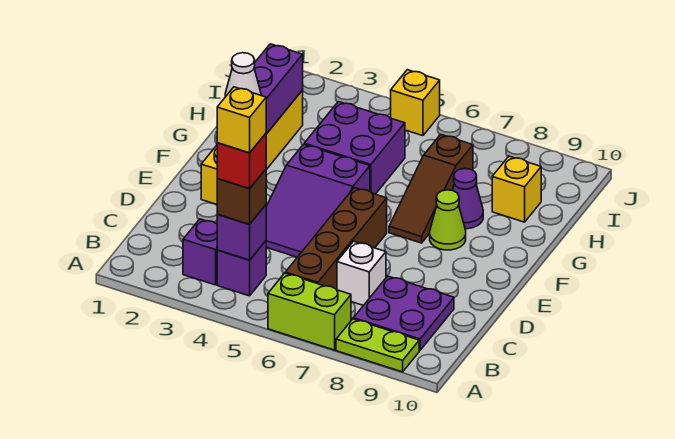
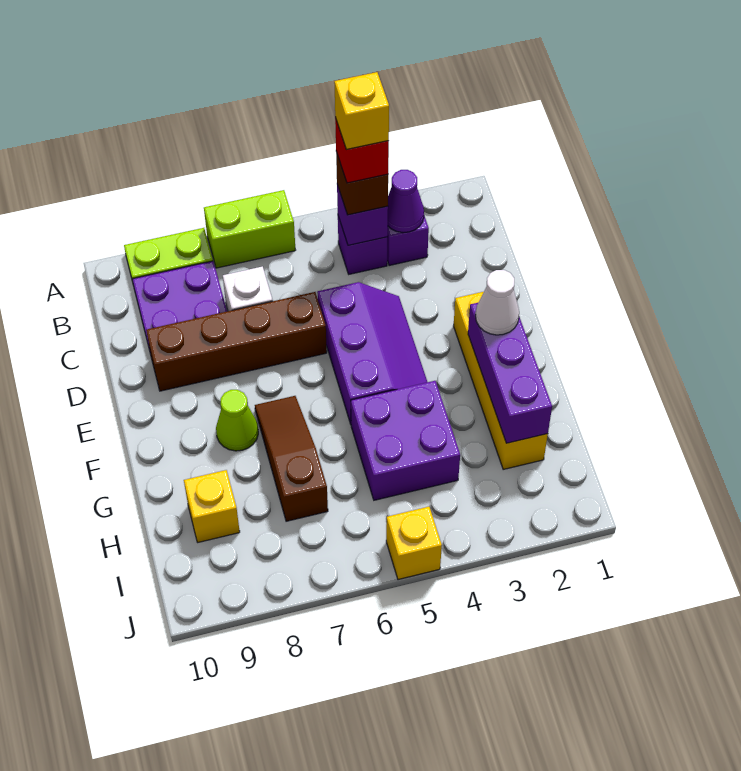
brown 1x4 brick [285,188,387,290] -> brown 1x4 brick turned to [146,292,327,391]
purple 2x3 slope [266,144,370,257] -> purple 2x3 slope turned to [317,282,427,424]
purple 1x1 cone [452,168,483,229] -> purple 1x1 cone moved to [388,170,424,233]

